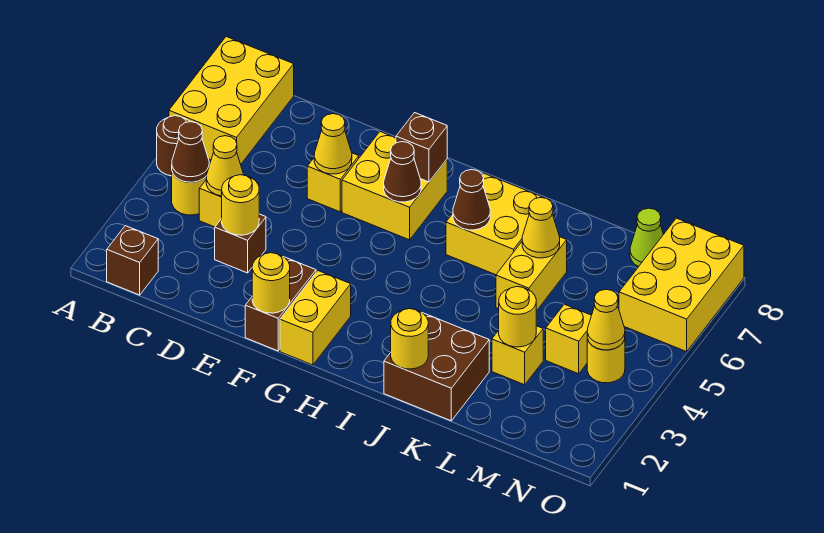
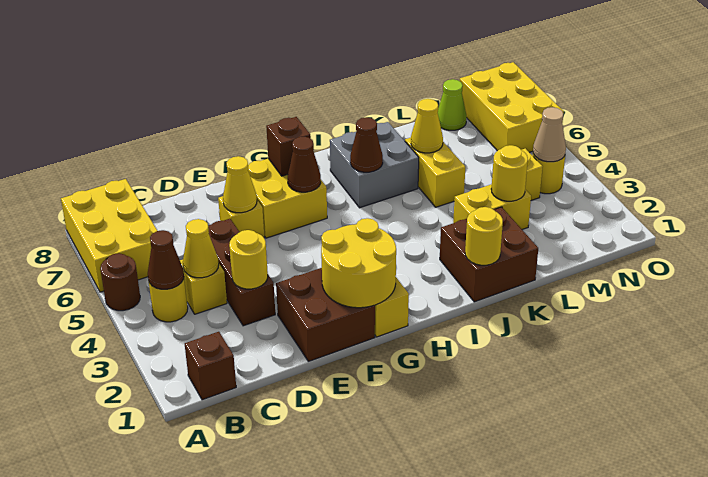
brown 1x1 brick [215,214,266,273] -> brown 1x3 brick [208,219,275,326]
brown 1x2 brick [245,257,316,351] -> brown 2x2 brick [276,268,375,361]
yellow 1x1 round brick [252,253,290,313] -> yellow 2x2 round brick [321,218,396,308]
yellow 2x2 brick [446,174,551,275] -> grey 2x2 brick [330,122,419,208]
yellow 1x1 brick [492,326,543,385] -> yellow 1x2 brick [453,184,531,229]
yellow 1x1 cone [587,290,625,350] -> tan 1x1 cone [533,107,566,162]

